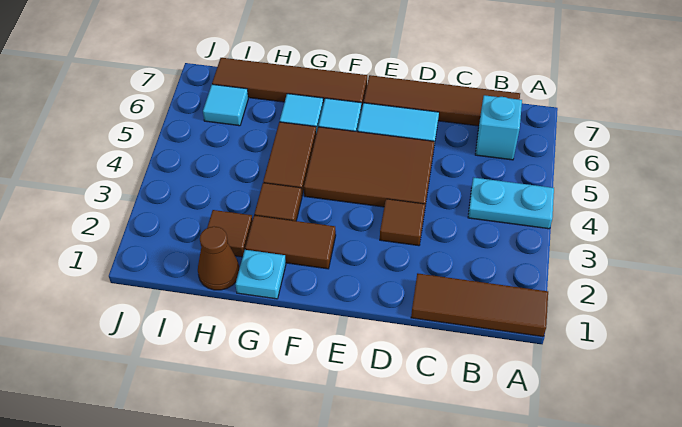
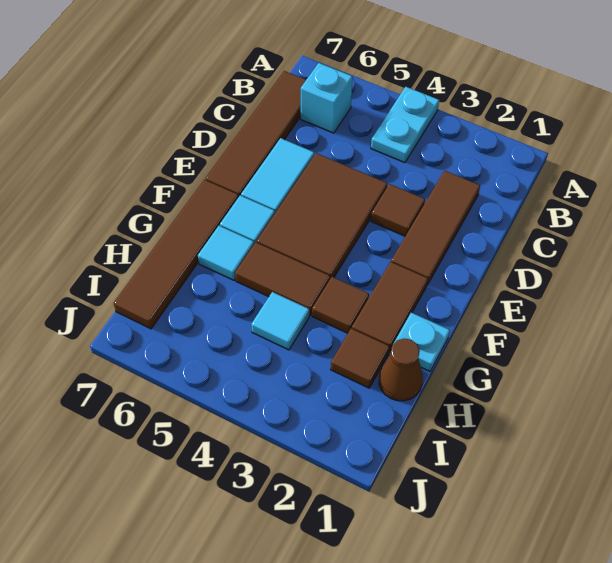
brown 1x3 tile [411,273,548,337] -> brown 1x3 tile moved to [391,171,480,285]
cyan 1x1 tile [203,84,248,126] -> cyan 1x1 tile moved to [251,292,309,350]

